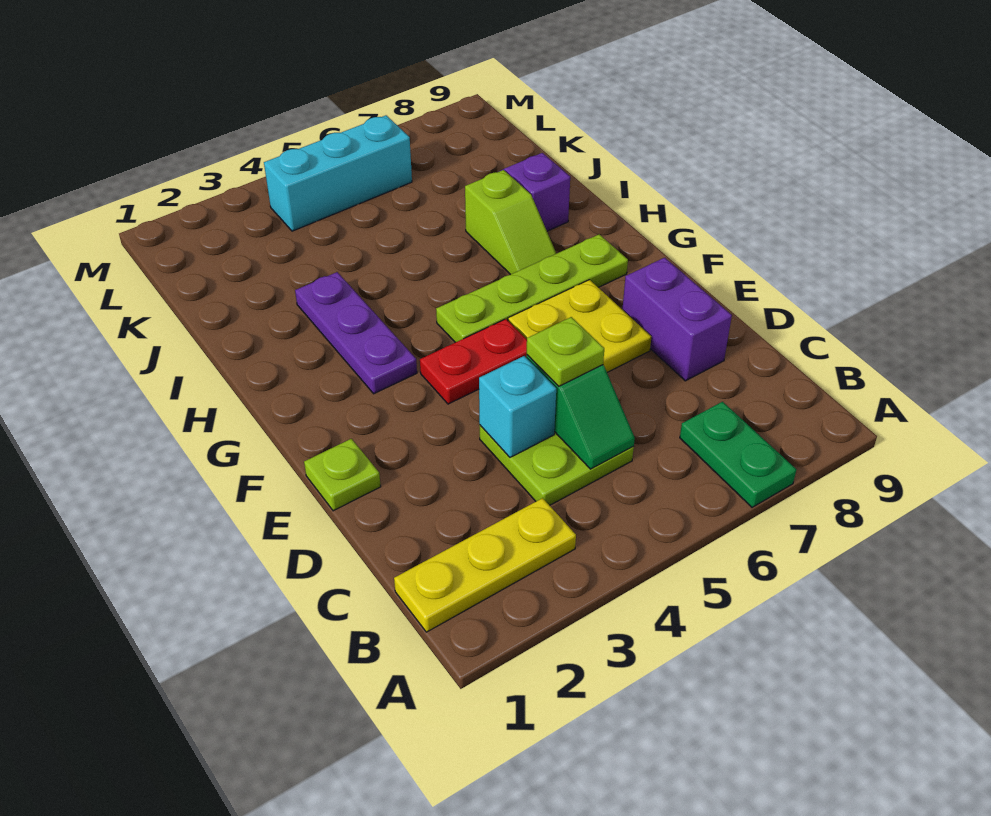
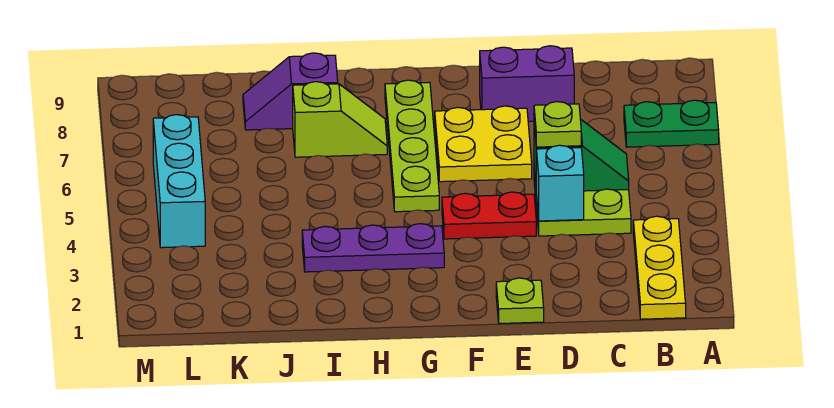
red 1x2 plate [420,319,527,404] -> red 1x2 plate turned to [442,192,536,239]

